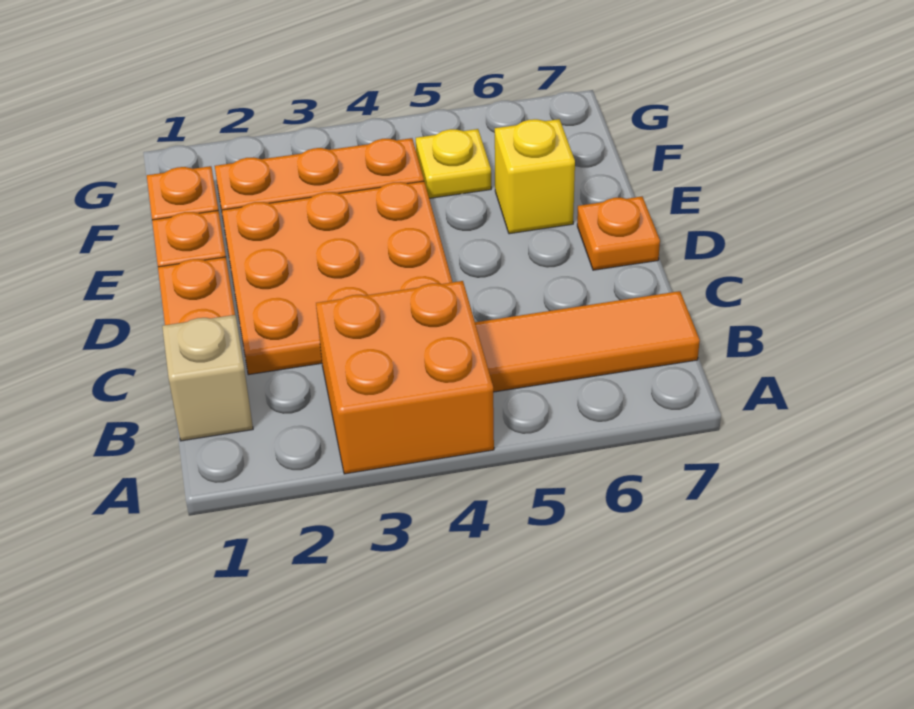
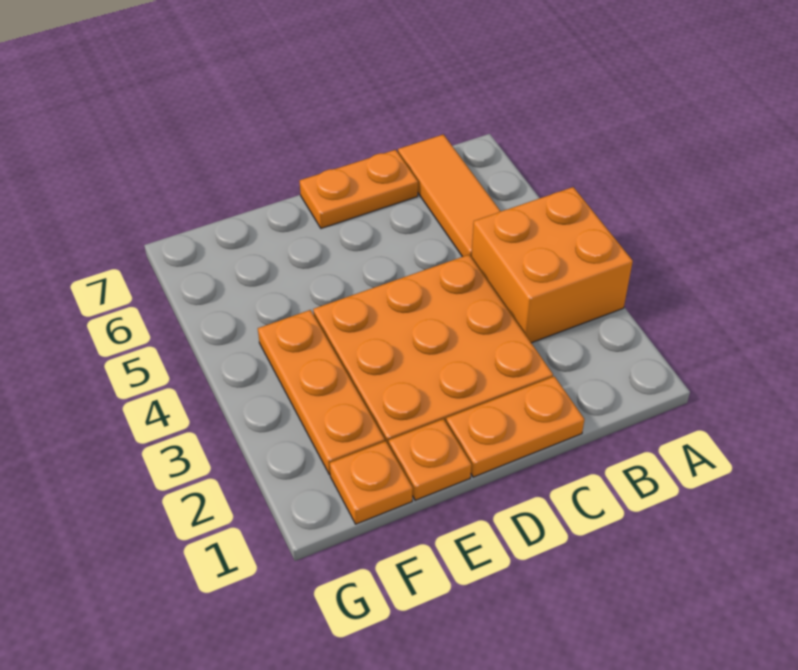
tan 1x1 brick [162,315,253,441] -> none
orange 1x1 plate [577,197,660,270] -> orange 1x2 plate [300,150,418,228]
yellow 1x1 brick [495,119,575,234] -> none
yellow 1x1 plate [416,129,491,198] -> none

